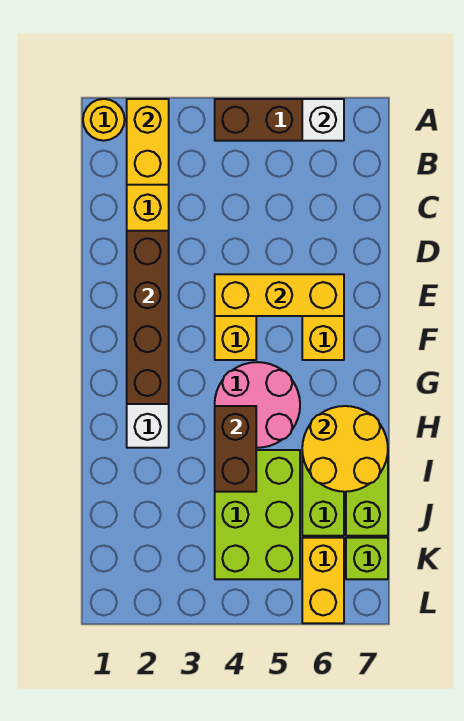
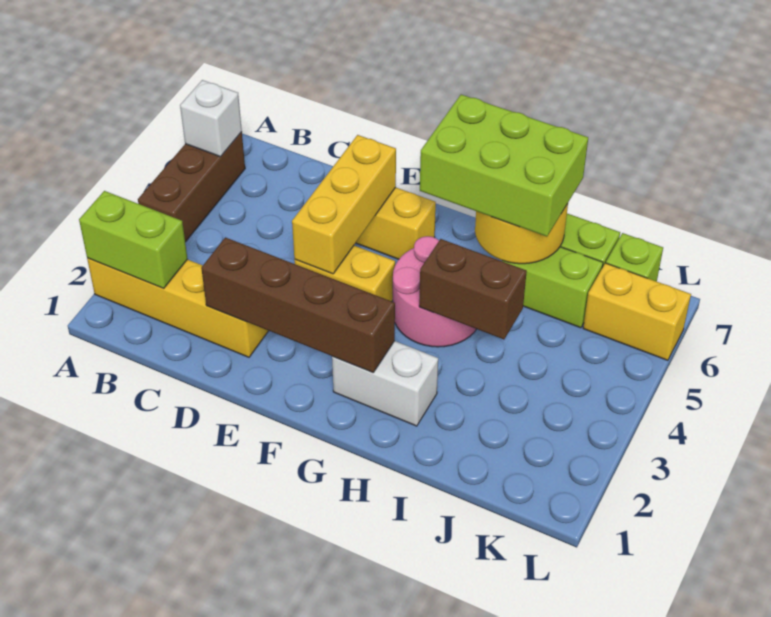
yellow 1x1 round brick [83,99,125,141] -> none
yellow 1x2 brick [127,99,169,185] -> lime 1x2 brick [79,191,188,288]
lime 2x3 brick [215,450,300,579] -> lime 2x3 brick moved to [420,95,588,237]

